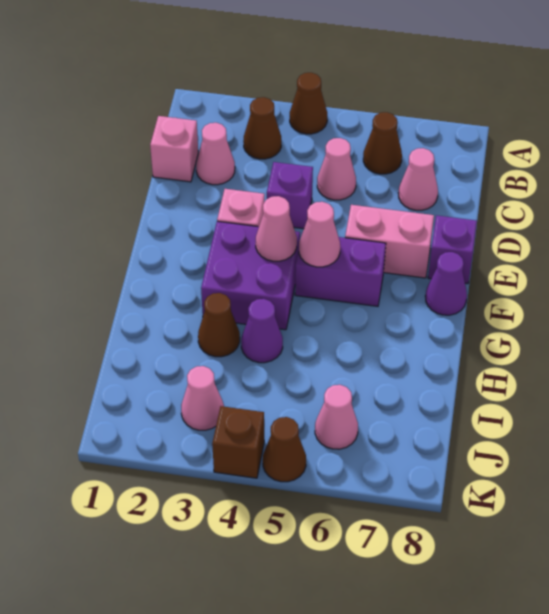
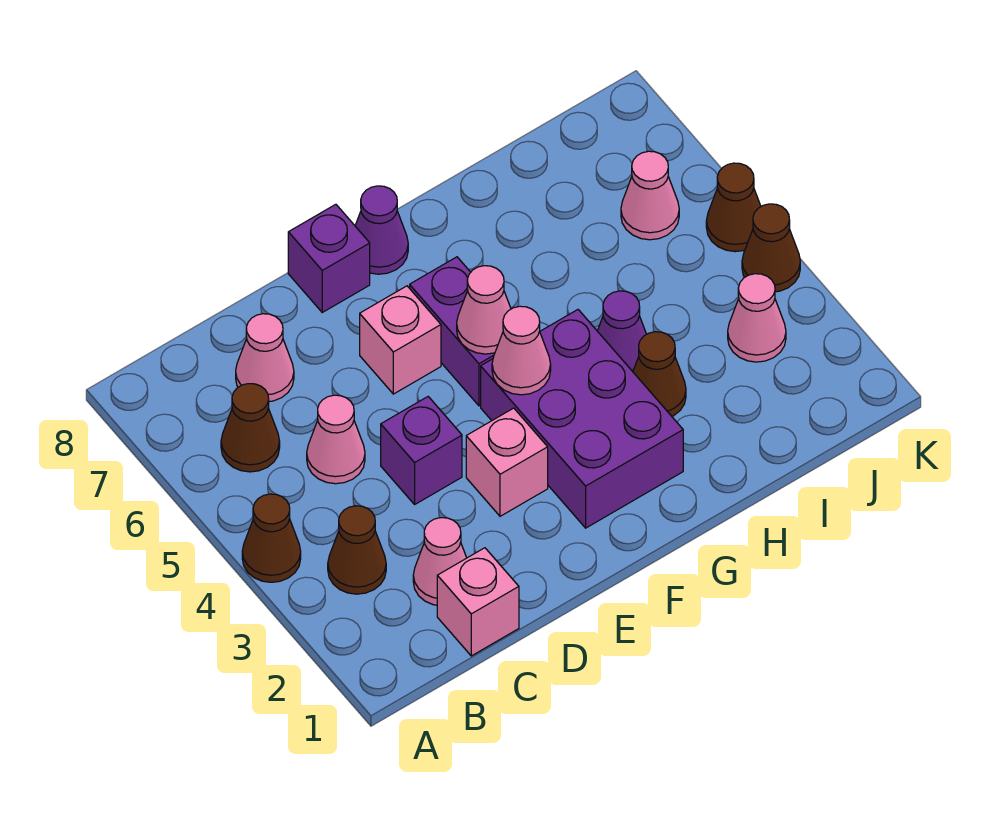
pink 1x2 brick [345,205,434,278] -> pink 1x1 brick [360,286,441,394]
purple 2x2 brick [201,221,300,330] -> purple 2x3 brick [481,310,683,528]
brown 1x1 brick [212,406,264,478] -> brown 1x1 cone [742,204,800,292]

